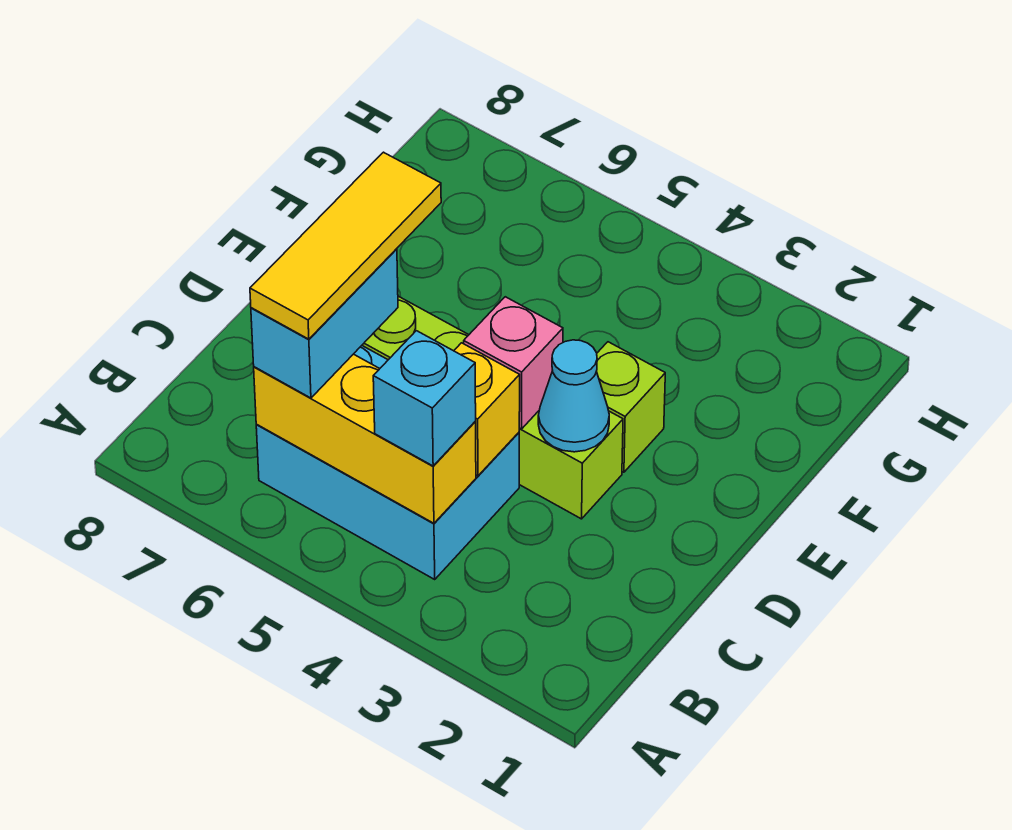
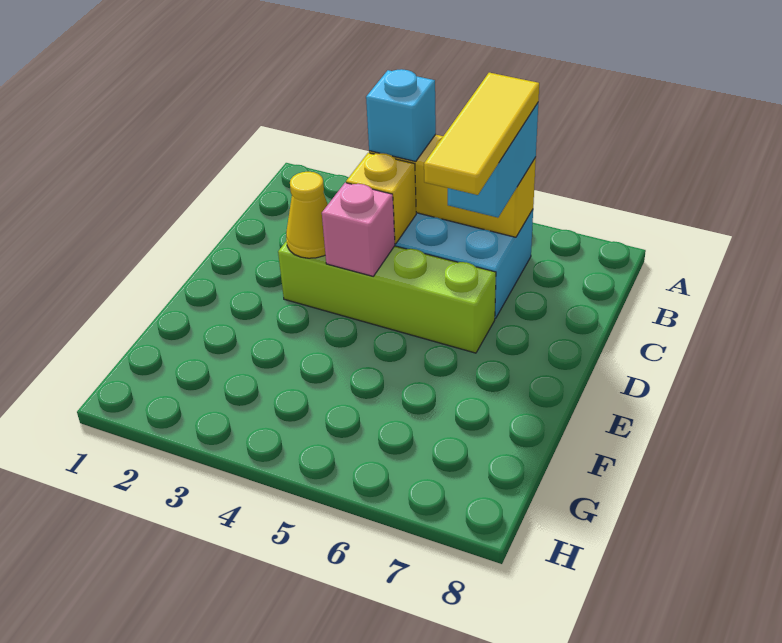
cyan 1x1 cone [538,340,609,452] -> yellow 1x1 cone [286,172,328,258]
lime 1x1 brick [596,342,665,472] -> none

